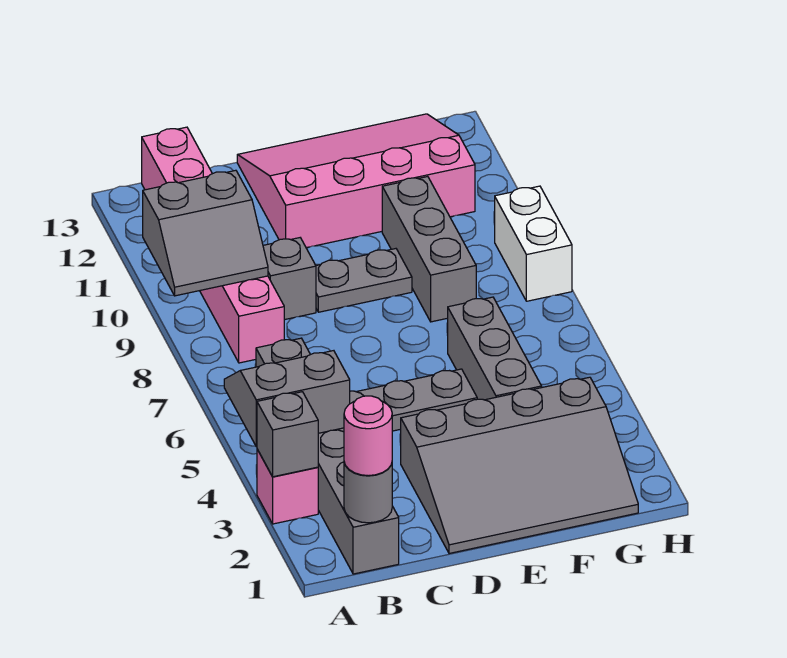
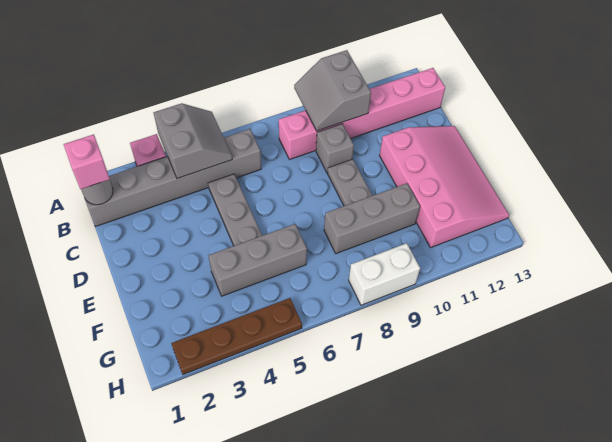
grey 1x1 brick [257,392,318,477] -> none
pink 1x1 round brick [344,396,392,476] -> pink 1x1 brick [64,134,110,189]
grey 3x4 slope [401,377,638,553] -> none
none -> brown 1x4 plate [171,298,302,374]

